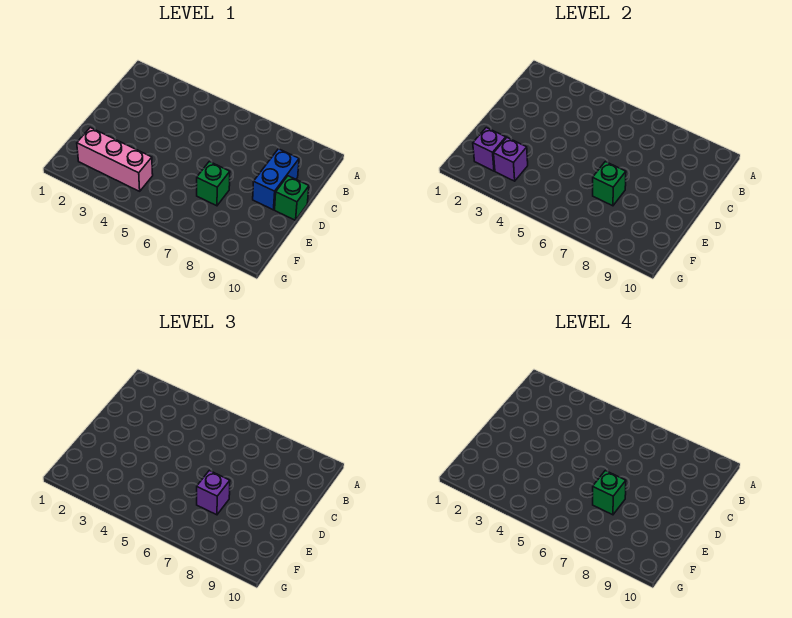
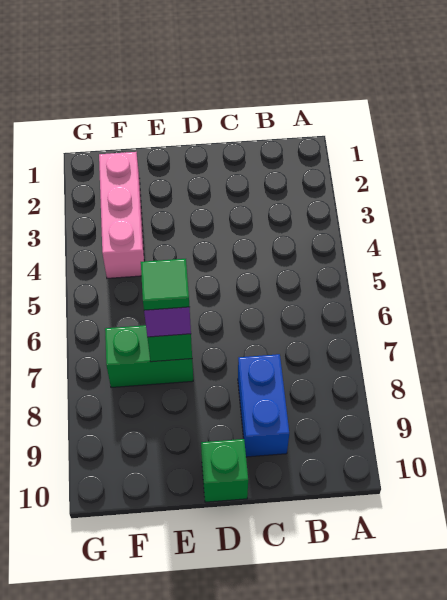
blue 1x2 brick [253,149,299,210] -> blue 1x2 brick turned to [238,354,289,457]
green 1x1 brick [197,162,230,206] -> green 1x2 brick [105,325,193,388]
green 1x1 brick [593,471,626,515] -> green 1x1 tile [141,259,189,310]
purple 1x1 brick [473,128,506,171] -> none
purple 1x1 brick [494,138,528,181] -> none

